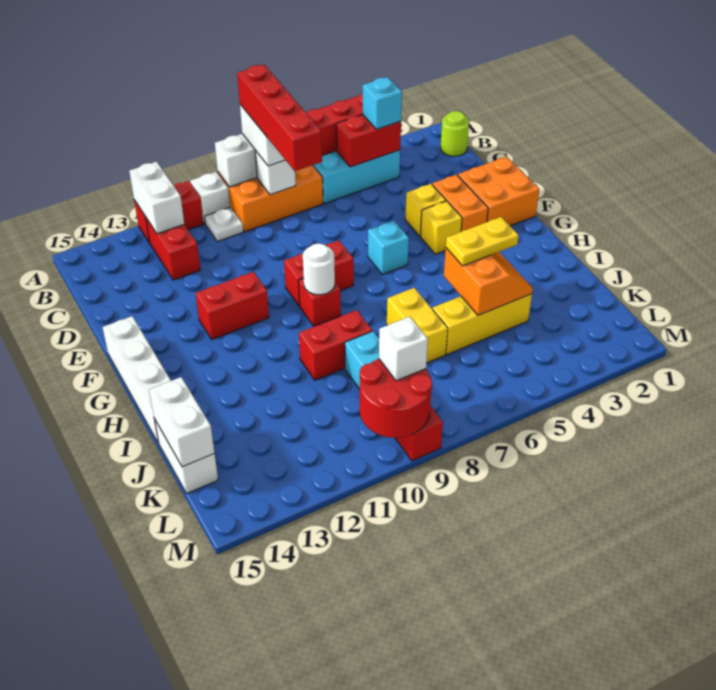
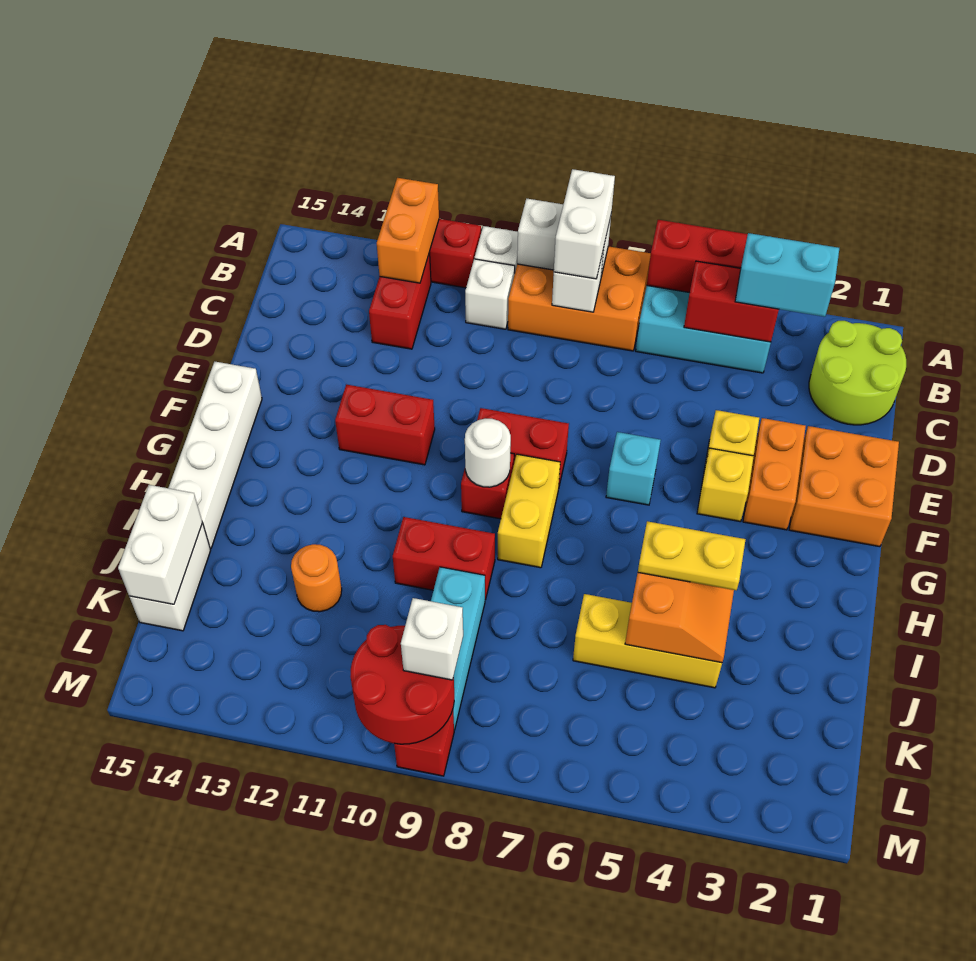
red 1x4 brick [237,65,322,171] -> none
white 1x2 brick [129,162,184,234] -> orange 1x2 brick [377,178,439,283]
lime 1x1 round brick [441,111,469,156] -> lime 2x2 round brick [809,321,906,425]
cyan 1x1 brick [363,77,402,129] -> cyan 1x2 brick [735,233,839,317]
white 1x1 plate [205,207,243,241] -> white 1x1 brick [465,259,515,329]
yellow 1x2 brick [387,288,448,363] -> yellow 1x2 brick moved to [498,454,560,568]
none -> orange 1x1 round brick [291,544,342,612]

